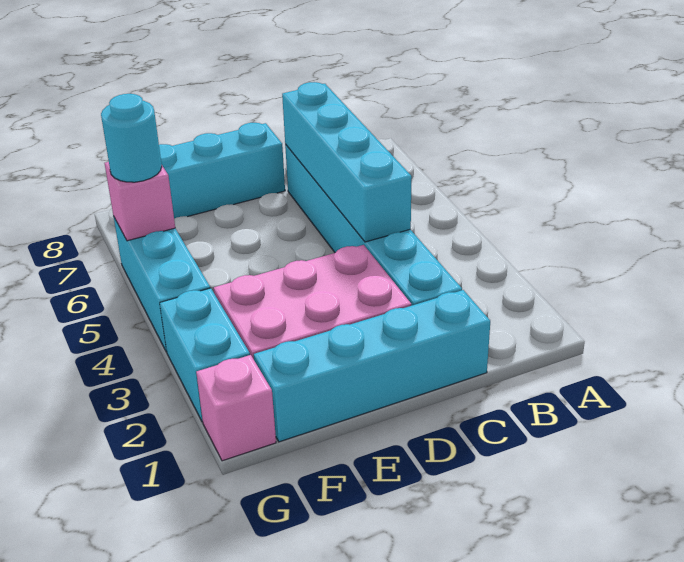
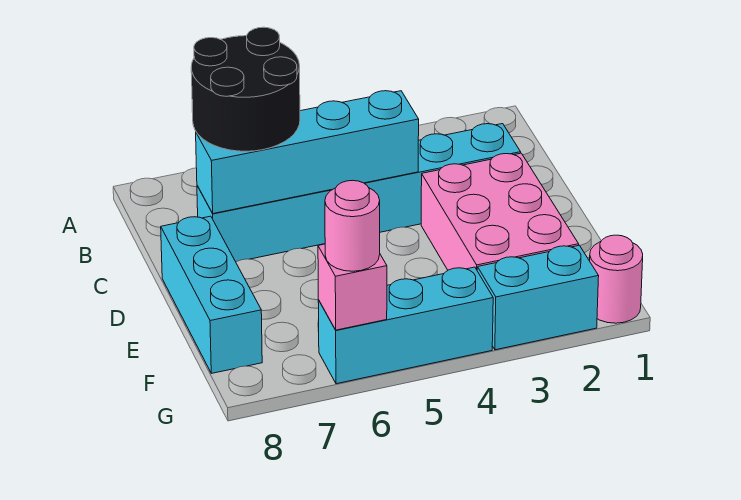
none -> black 2x2 round brick [191,27,300,151]
cyan 1x4 brick [254,290,490,442] -> none
pink 1x1 brick [196,355,276,461] -> pink 1x1 round brick [590,235,643,323]
cyan 1x1 round brick [101,94,162,182] -> pink 1x1 round brick [325,180,380,271]

